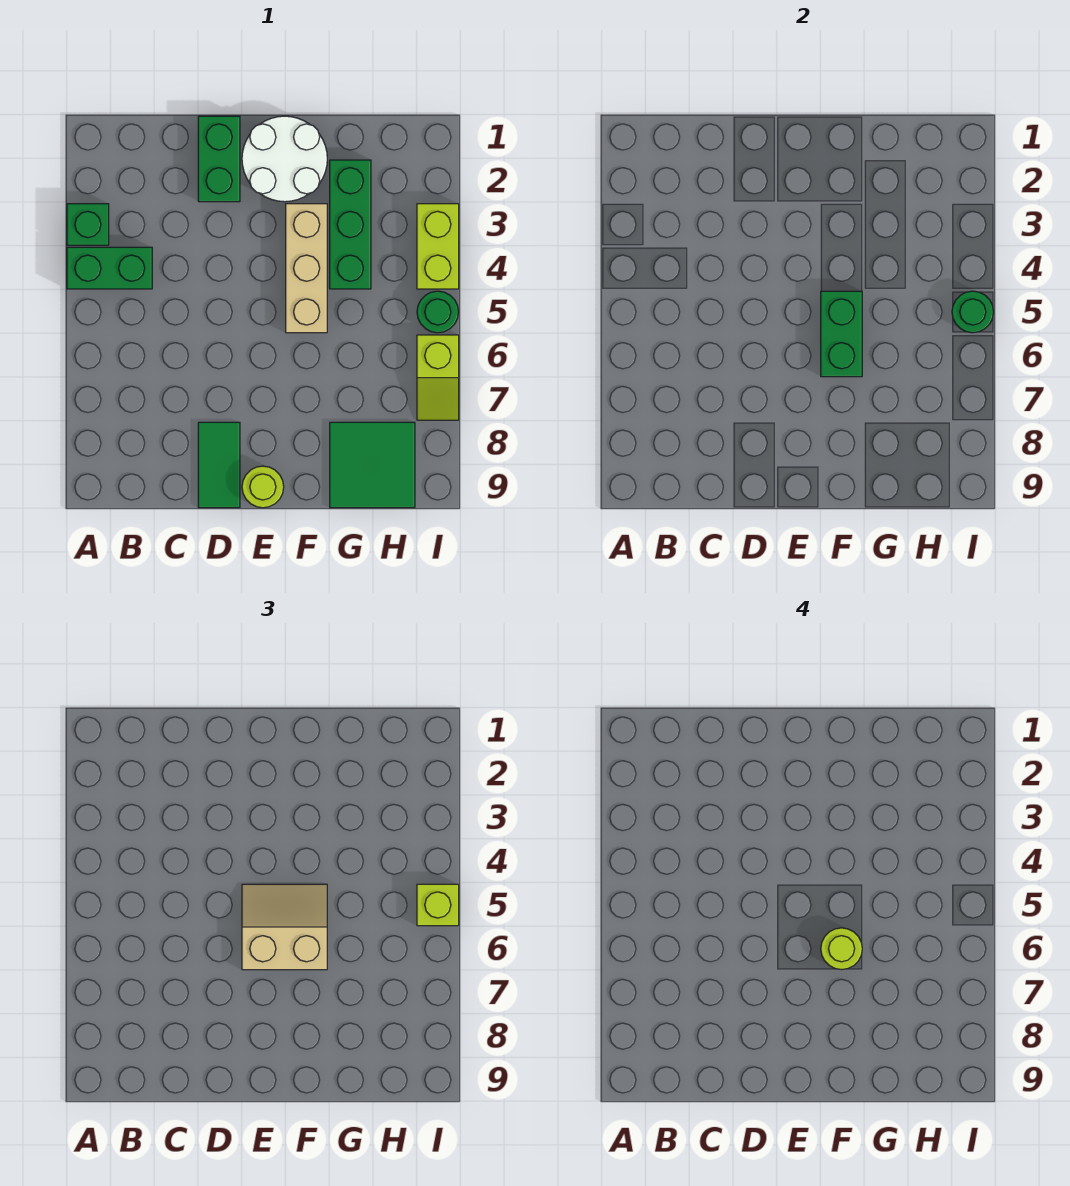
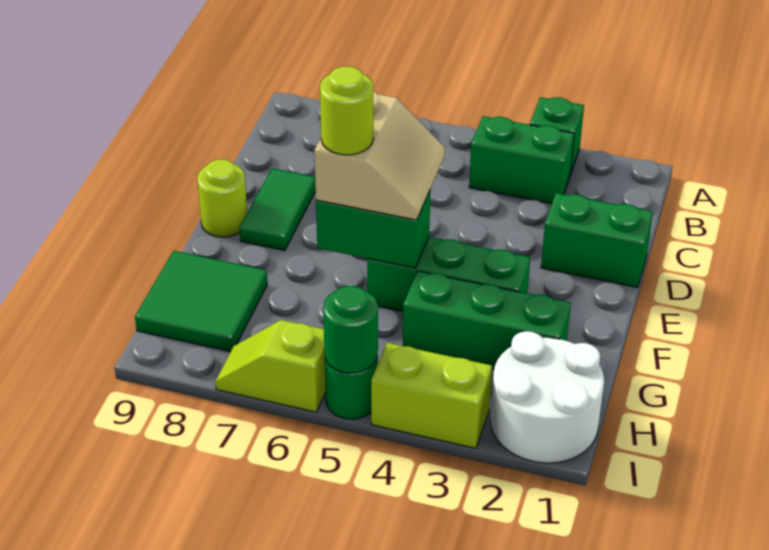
green 1x2 brick [67,247,152,289] -> green 1x2 brick turned to [469,116,574,204]
green 1x2 tile [198,422,240,508] -> green 1x2 tile turned to [240,168,316,251]
white 2x2 round brick [242,116,327,202] -> white 2x2 round brick moved to [490,331,604,463]
tan 1x3 brick [286,204,327,333] -> green 1x3 brick [367,237,530,311]
lime 1x1 brick [417,884,459,926] -> none

